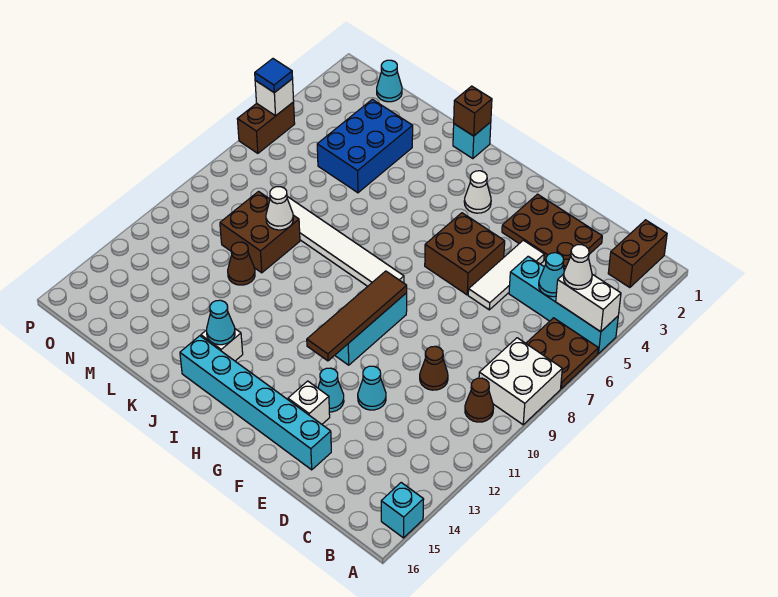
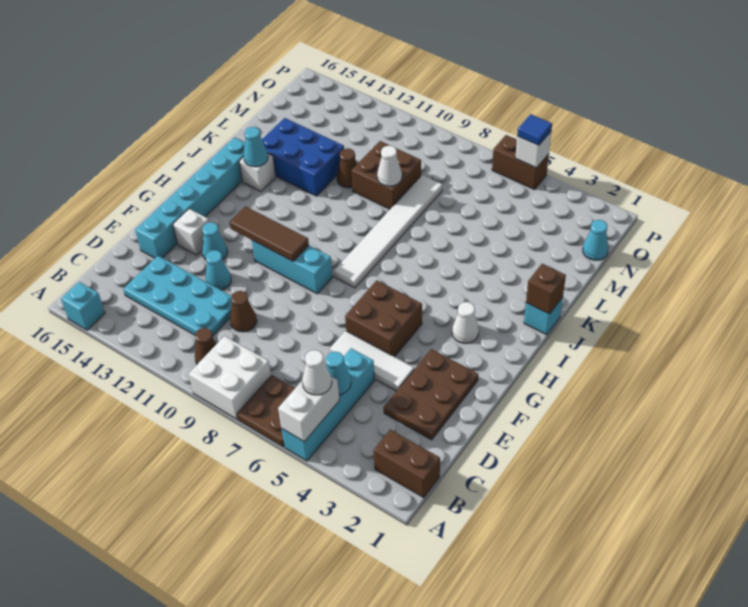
none -> cyan 2x4 plate [123,256,232,336]
brown 1x4 tile [307,271,407,361] -> brown 1x3 tile [229,206,309,261]
blue 2x3 brick [317,99,413,193] -> blue 2x3 brick moved to [262,118,344,196]

